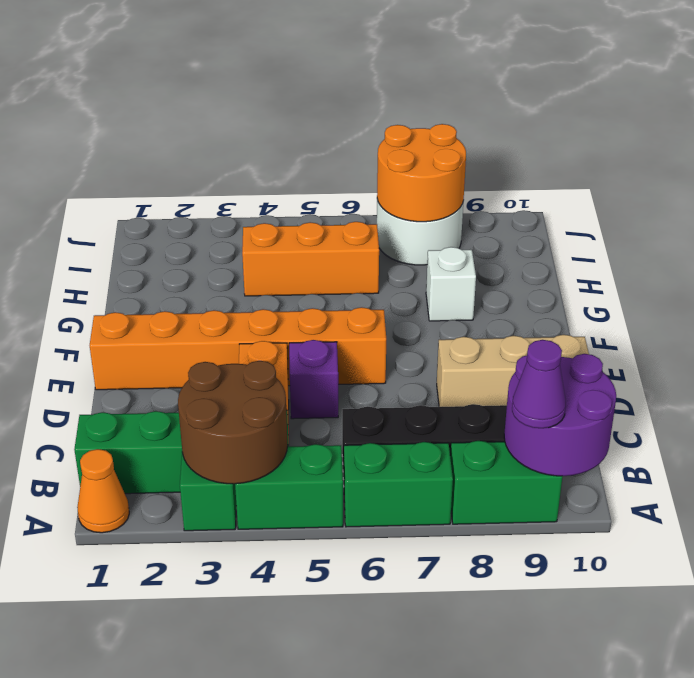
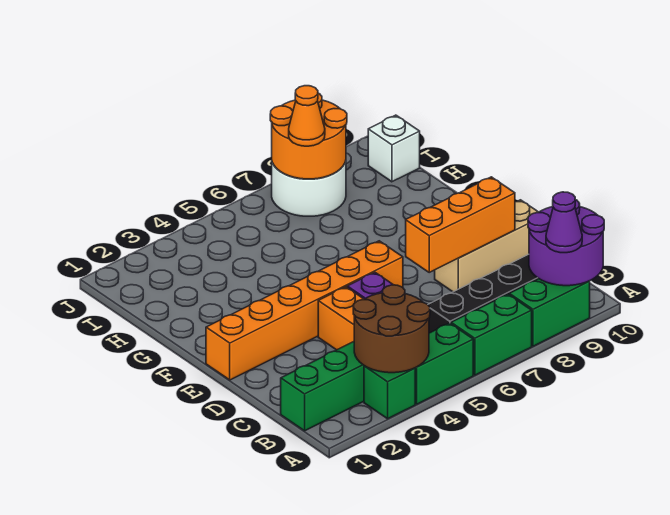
orange 1x1 cone [77,449,129,533] -> orange 1x1 cone moved to [289,86,325,146]
white 1x1 brick [426,247,476,321] -> white 1x1 brick moved to [368,115,420,182]
orange 1x3 brick [242,222,379,296] -> orange 1x3 brick moved to [406,177,515,272]

